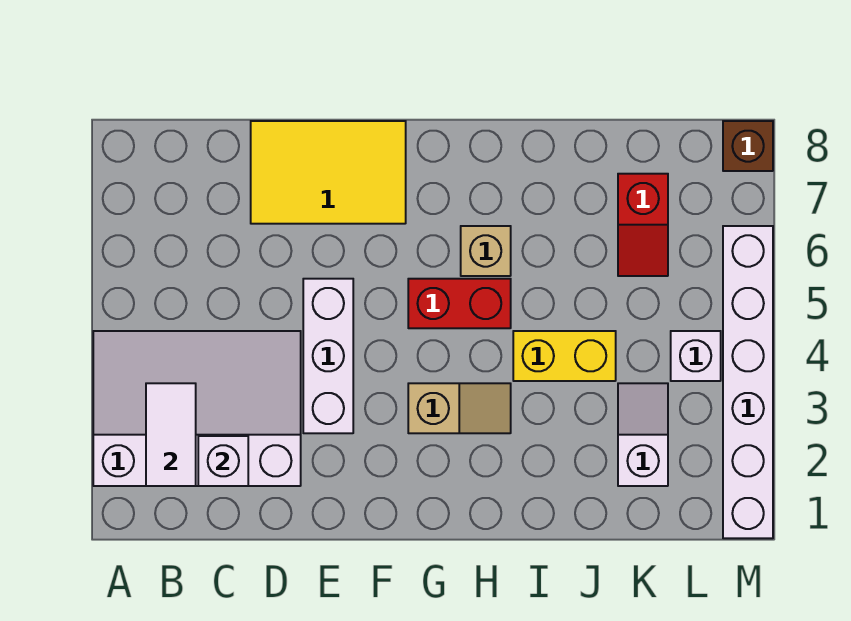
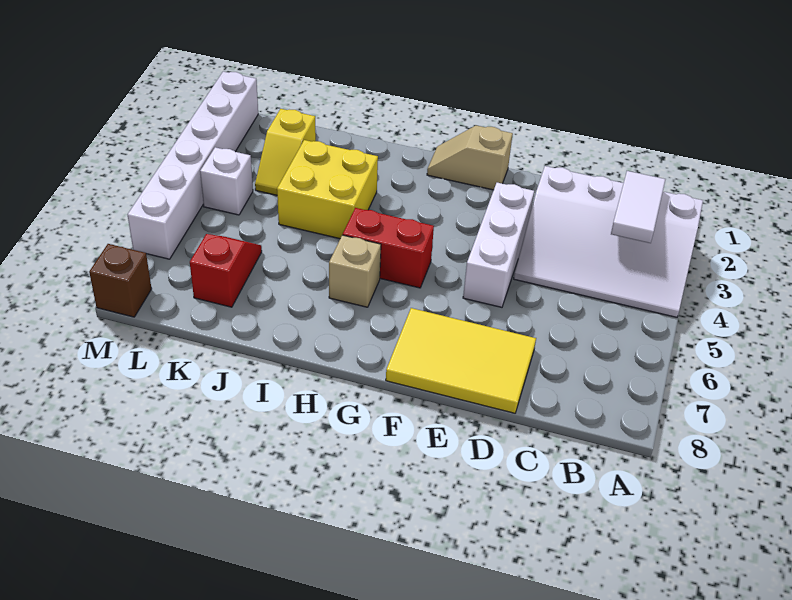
white 1x1 brick [198,436,248,486] -> none
tan 1x2 slope [408,383,511,433] -> tan 1x2 slope moved to [427,125,513,190]
yellow 1x2 brick [513,331,616,381] -> yellow 2x2 brick [277,140,378,239]
white 1x2 slope [618,383,668,486] -> yellow 1x2 slope [255,109,316,195]

